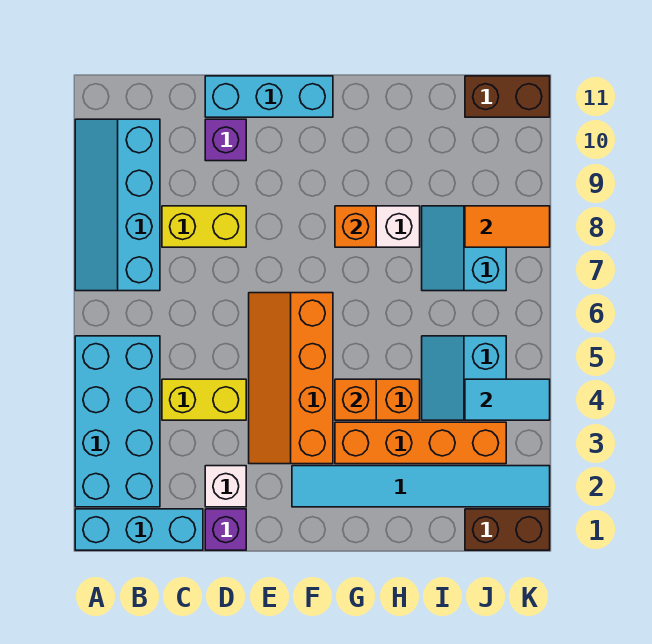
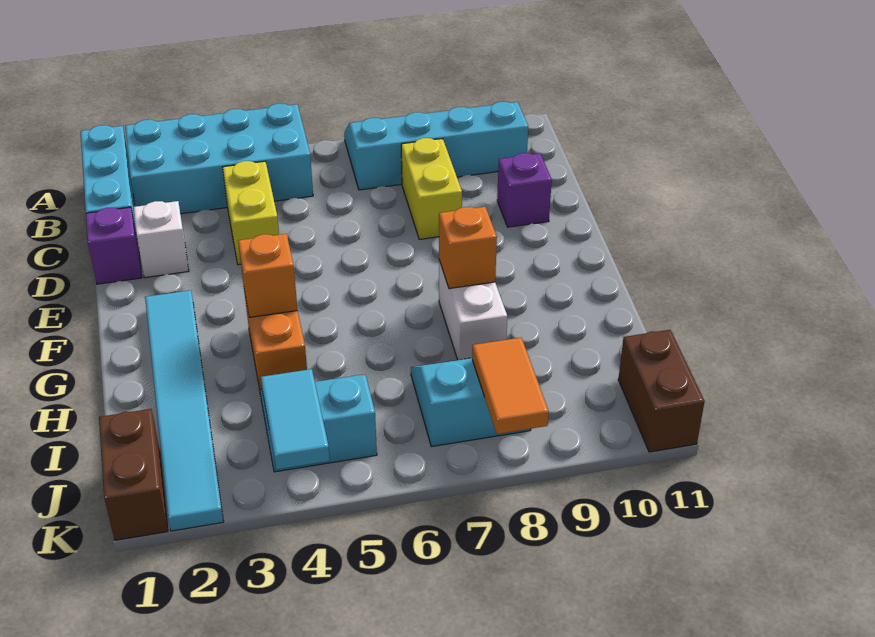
cyan 1x3 brick [205,76,333,117] -> none
orange 2x4 slope [249,293,333,464] -> none
orange 1x4 brick [335,422,506,464] -> none

